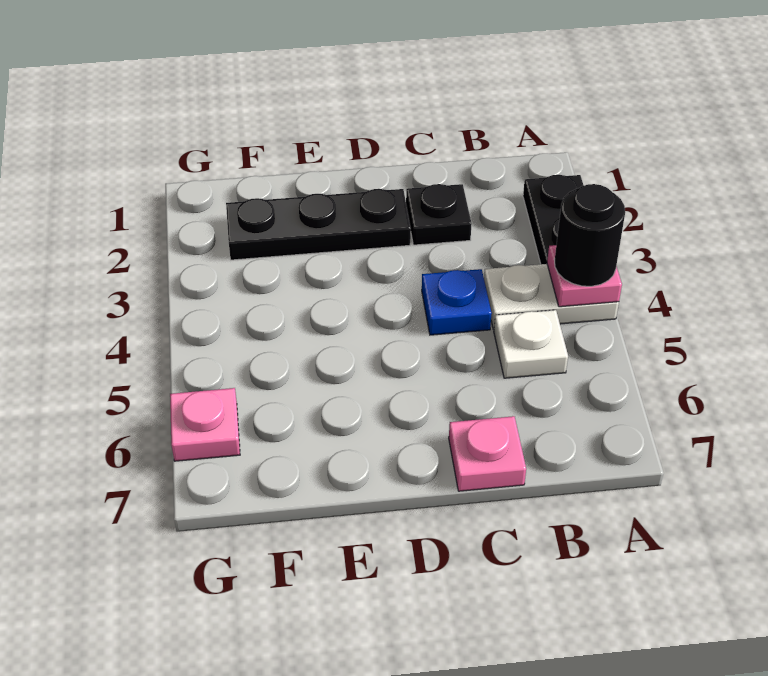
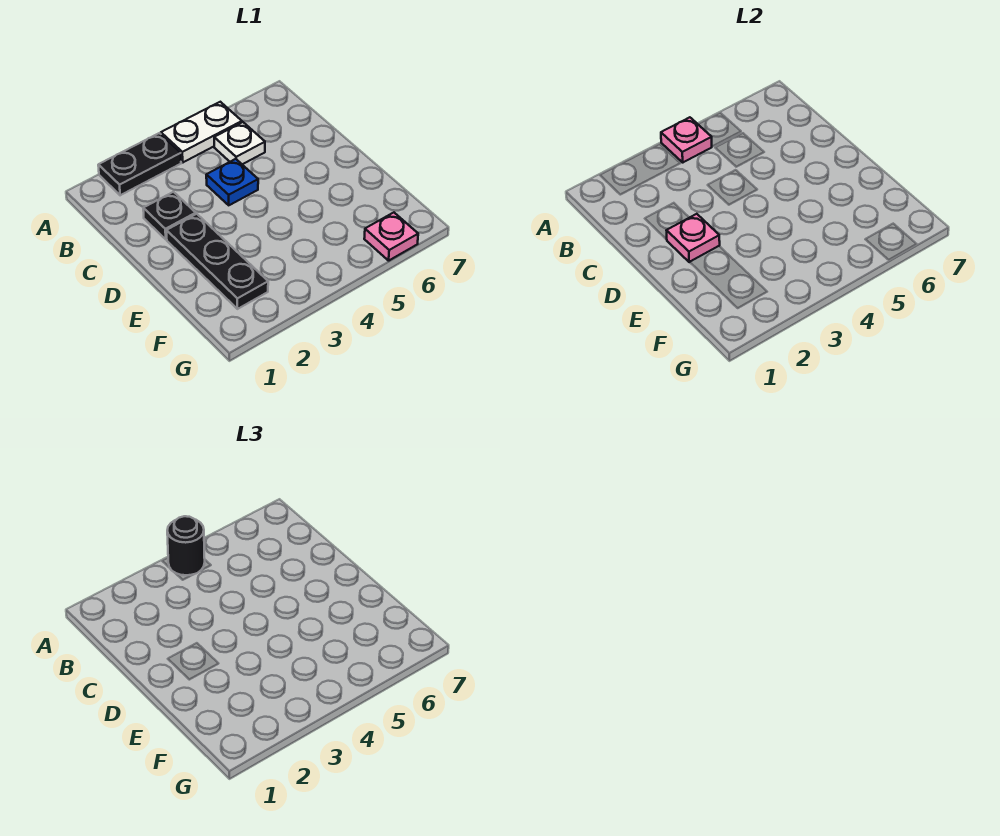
white 1x2 plate [484,264,619,330] -> white 1x2 plate turned to [161,102,242,162]
pink 1x1 plate [449,416,526,491] -> pink 1x1 plate moved to [666,214,720,262]

